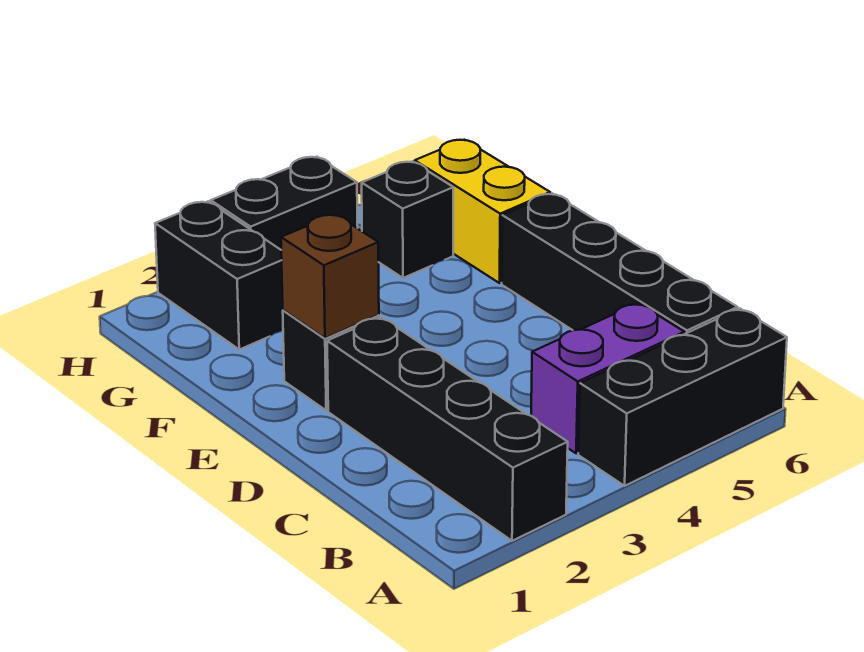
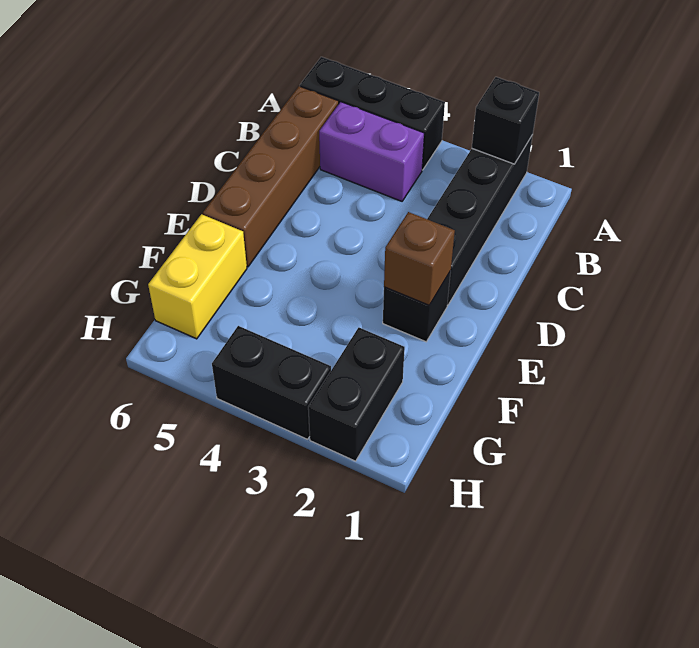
black 1x4 brick [502,193,738,334] -> brown 1x4 brick [203,86,339,267]
black 1x1 brick [362,162,453,278] -> black 1x1 brick moved to [472,77,539,164]

